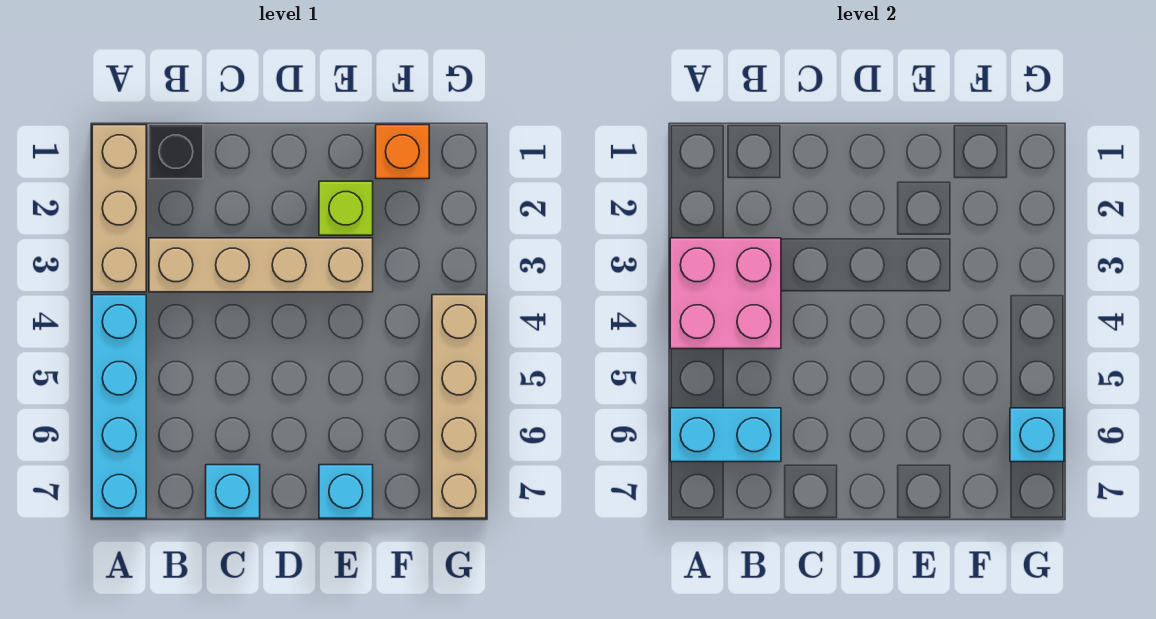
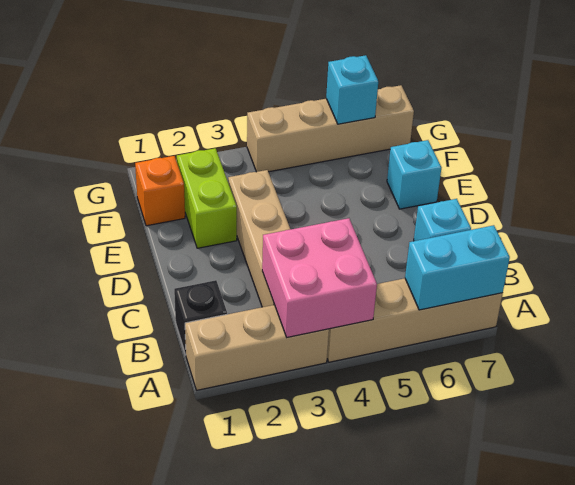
cyan 1x4 brick [92,295,146,518] -> tan 1x4 brick [327,278,503,362]
cyan 1x2 brick [670,408,781,462] -> cyan 1x2 brick turned to [405,225,510,310]
lime 1x1 brick [319,181,373,235] -> lime 1x2 brick [177,148,237,248]

